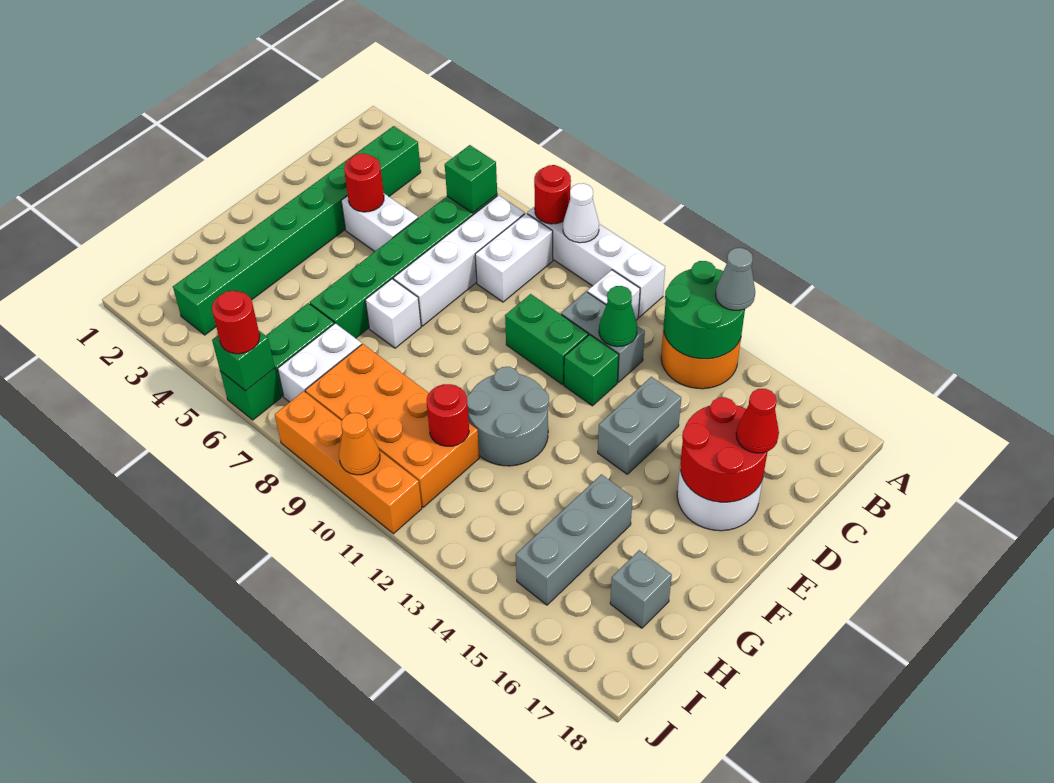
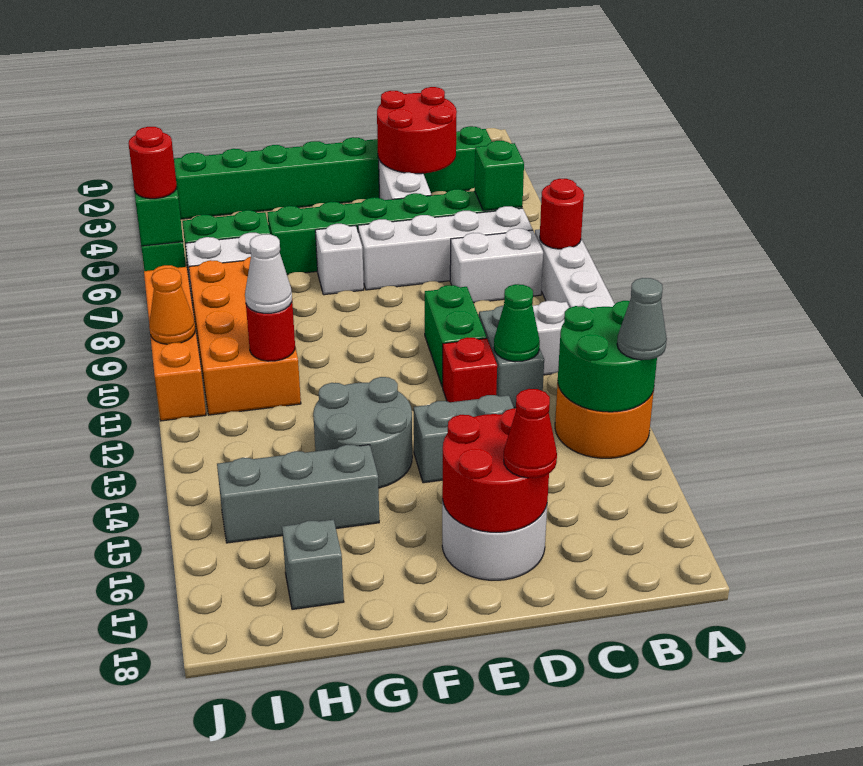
white 1x1 cone [563,183,599,243] -> white 1x1 cone moved to [245,234,292,313]
red 1x1 round brick [344,153,384,212] -> red 2x2 round brick [377,87,457,174]
green 1x1 brick [564,335,619,406] -> red 1x1 brick [443,338,497,402]
grey 2x2 round brick [467,367,549,466] -> grey 2x2 round brick moved to [313,377,412,488]

